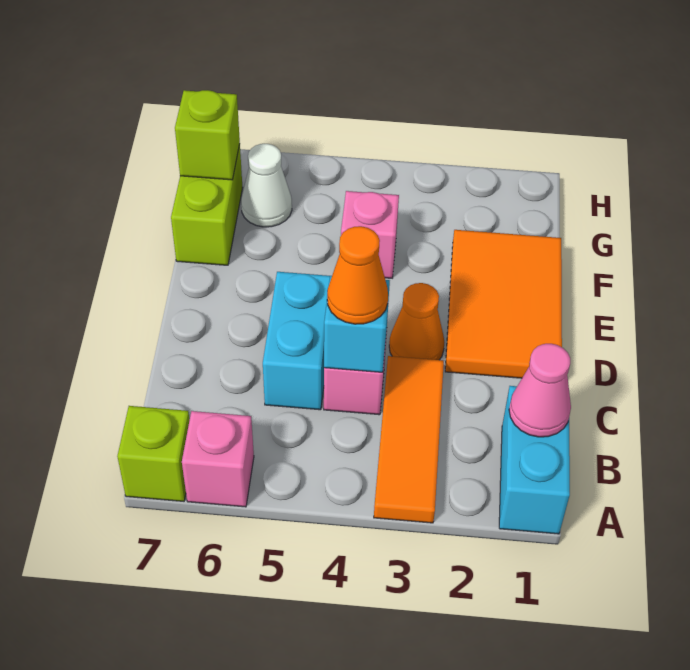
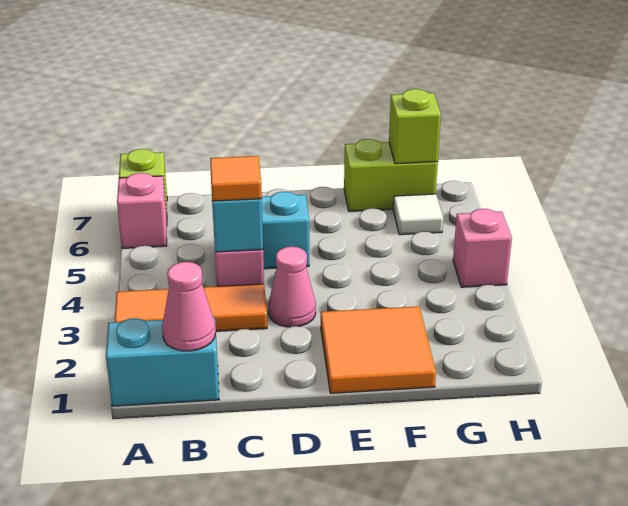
orange 1x1 cone [327,226,388,324] -> orange 1x1 tile [210,156,262,201]
orange 2x3 tile [445,230,562,378] -> orange 2x2 tile [321,306,436,393]
orange 1x1 cone [389,283,444,360] -> pink 1x1 cone [268,247,316,327]
pink 1x1 brick [341,191,399,278] -> pink 1x1 brick moved to [453,209,512,287]
white 1x1 cone [241,144,292,227] -> white 1x1 tile [393,194,443,235]

